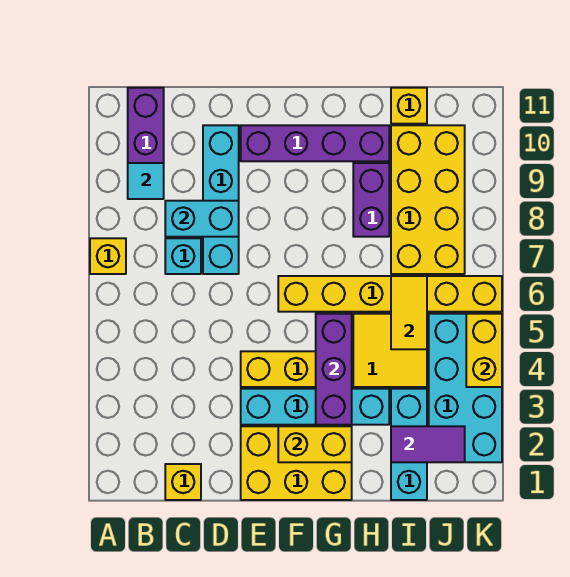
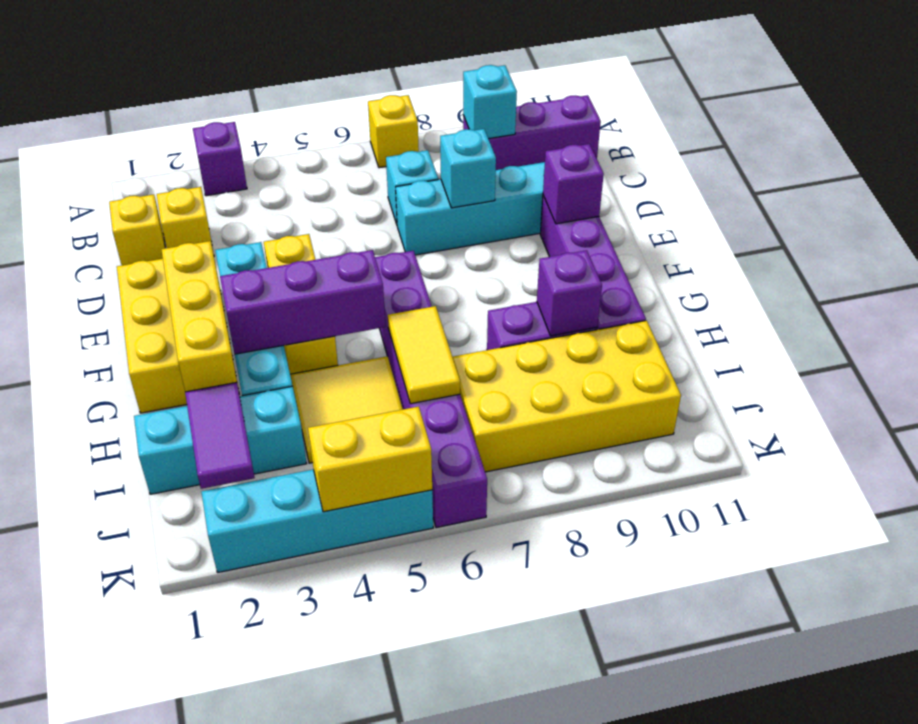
none -> purple 1x1 brick [193,122,247,196]
cyan 1x1 tile [128,163,164,199] -> cyan 1x1 brick [463,65,517,139]
cyan 1x2 brick [165,201,239,237] -> cyan 1x1 brick [440,129,496,208]
none -> purple 1x1 brick [543,144,604,224]
yellow 1x2 brick [278,426,352,462] -> yellow 1x3 brick [161,241,237,392]
yellow 1x6 brick [278,276,502,312] -> purple 1x6 brick [375,251,487,528]
none -> purple 1x1 brick [537,250,602,336]
yellow 1x2 tile [391,276,427,349] -> yellow 1x2 tile turned to [388,306,460,404]
yellow 1x1 brick [391,88,427,124] -> yellow 1x1 brick moved to [157,187,213,250]
cyan 2x4 brick [429,314,502,462] -> cyan 1x4 brick [201,469,433,573]

